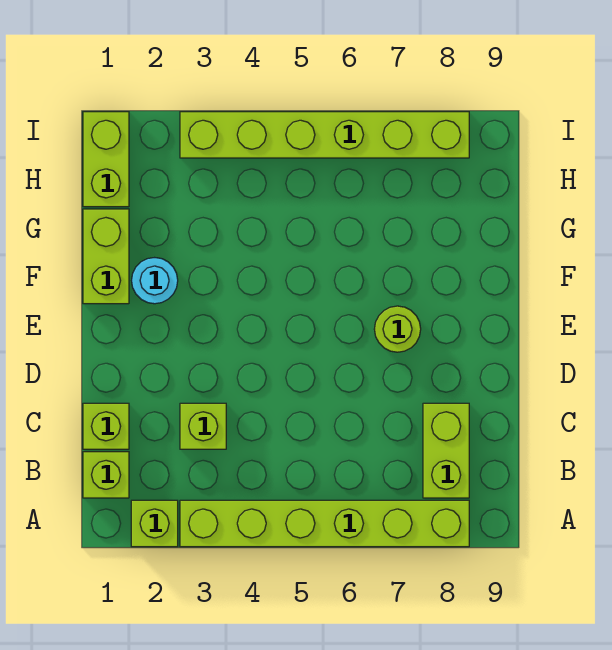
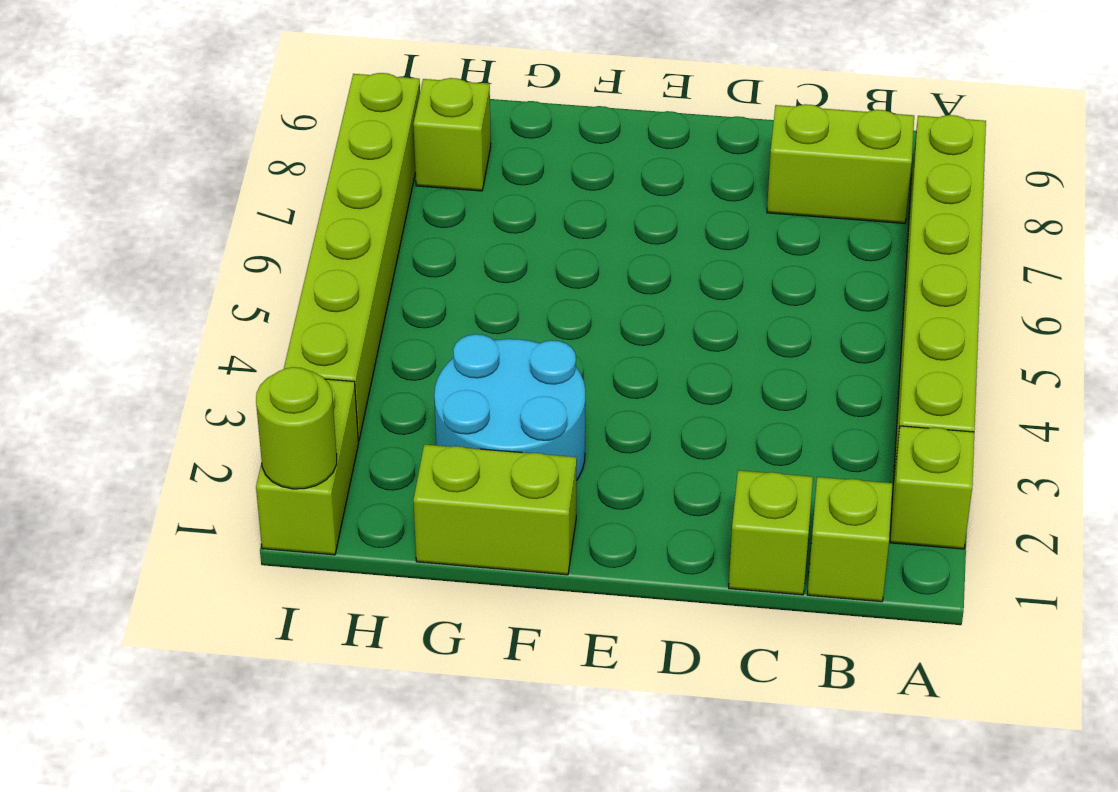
lime 1x1 brick [180,403,226,449] -> lime 1x1 brick moved to [413,78,491,191]
lime 1x1 round brick [374,306,421,352] -> lime 1x1 round brick moved to [256,367,337,489]
cyan 1x1 round brick [132,258,178,304] -> cyan 2x2 round brick [434,334,586,481]
lime 1x2 brick [83,112,129,207] -> lime 1x2 brick turned to [256,379,359,555]

